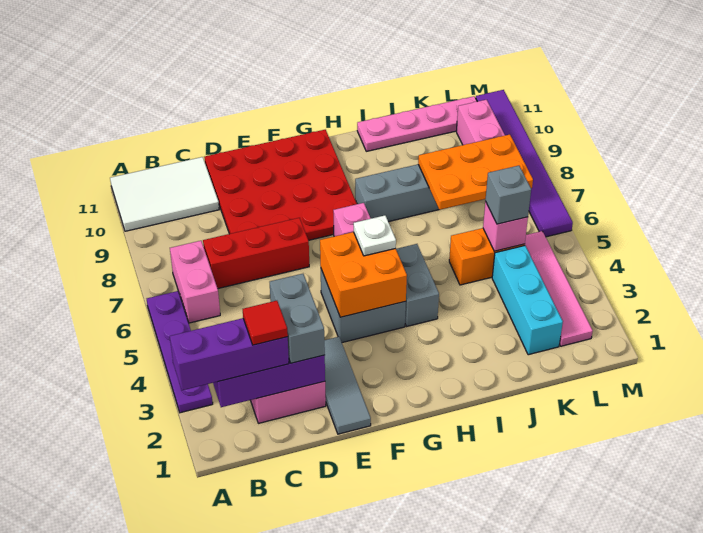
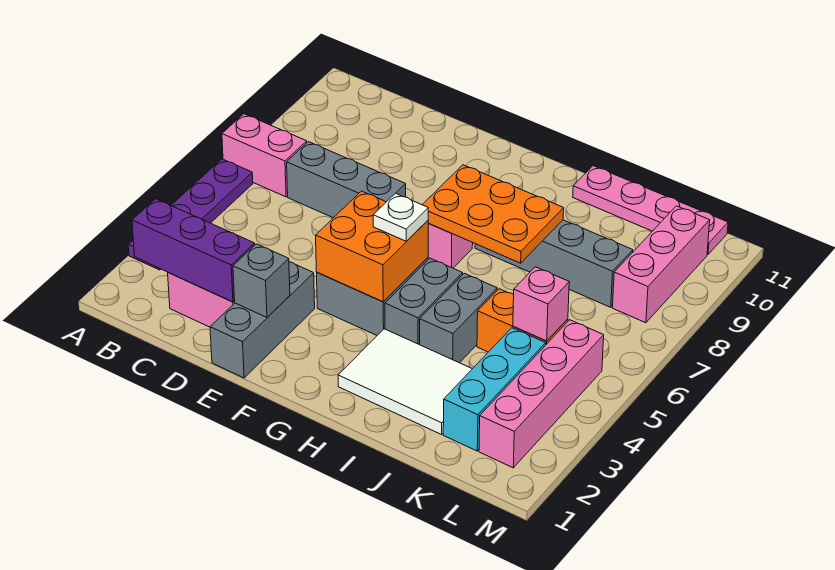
purple 1x3 brick [170,318,289,390] -> none
white 2x3 tile [110,157,219,231] -> white 2x3 tile moved to [338,329,472,434]
pink 1x2 brick [170,241,220,323] -> pink 1x2 brick turned to [222,114,307,197]
red 1x1 tile [243,300,288,345] -> none
red 1x3 brick [203,218,309,289] -> grey 1x3 brick [287,142,406,218]
grey 1x2 brick [270,274,325,363] -> grey 1x2 brick moved to [420,273,497,363]
red 4x4 plate [204,130,357,240] -> none
grey 1x3 tile [324,337,371,434] -> grey 1x3 brick [210,262,315,378]
orange 2x3 plate [418,134,533,210] -> orange 2x3 plate moved to [422,165,564,263]
grey 1x1 brick [485,166,531,224] -> grey 1x1 brick moved to [233,244,290,317]
pink 1x4 tile [525,231,593,346] -> pink 1x4 brick [479,320,604,468]
purple 1x6 tile [476,90,573,237] -> none

